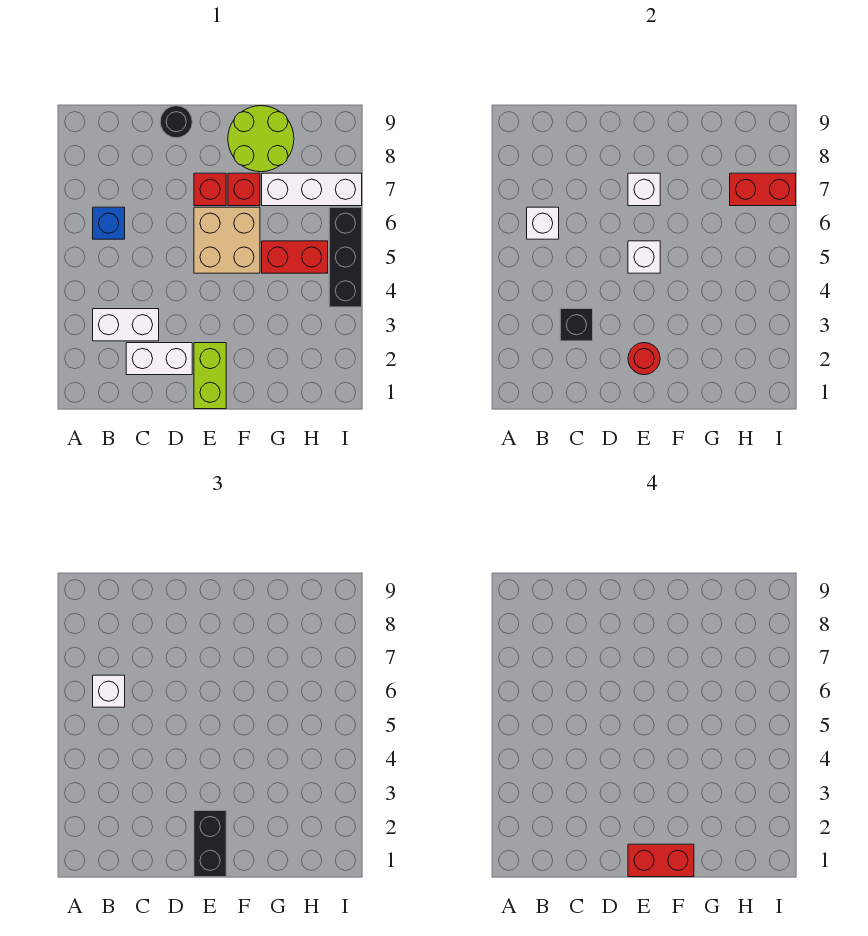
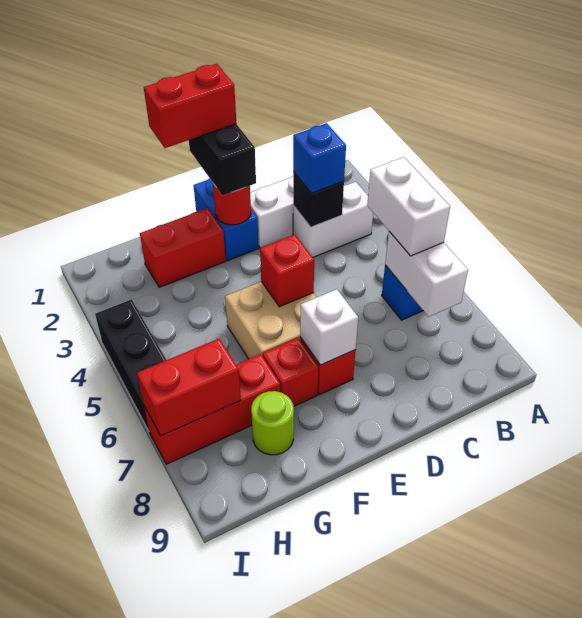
white 1x1 brick [527,207,559,239] -> white 1x2 brick [385,232,468,317]
white 1x1 brick [93,675,125,707] -> white 1x2 brick [367,157,450,256]
none -> blue 1x1 brick [293,123,346,193]
black 1x1 round brick [160,106,192,138] -> none
lime 1x2 brick [194,343,226,409] -> blue 1x2 brick [194,179,259,261]
white 1x1 brick [628,241,660,273] -> red 1x1 brick [260,235,314,307]
lime 2x2 round brick [228,106,294,172] -> lime 1x1 round brick [251,391,294,455]
red 1x2 brick [262,241,328,273] -> red 1x2 brick moved to [140,208,226,287]
white 1x3 brick [262,173,362,206] -> red 1x3 brick [144,354,280,464]

